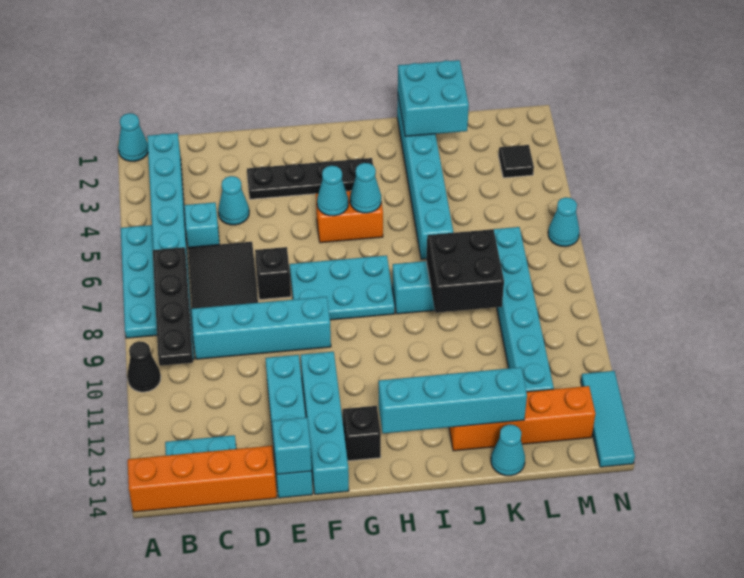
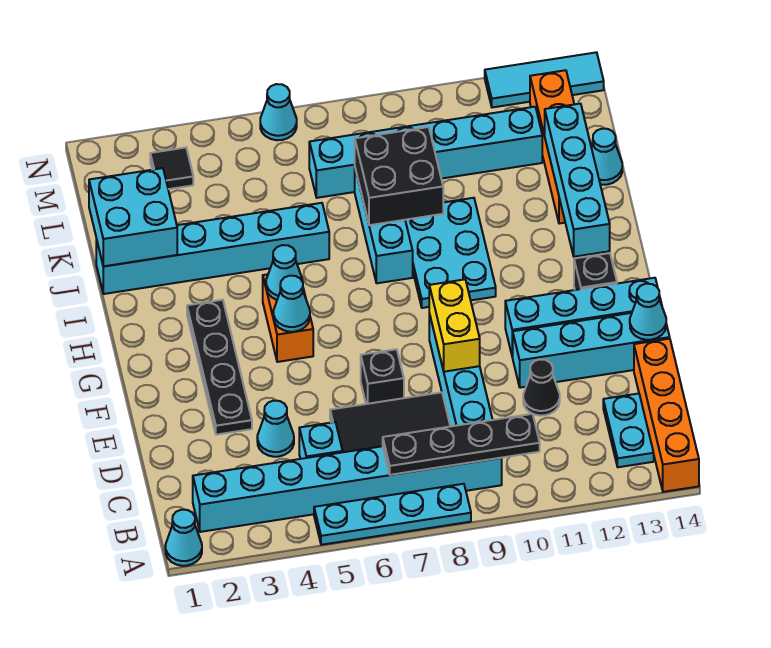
black 1x1 cone [127,341,161,392] -> black 1x1 cone moved to [523,359,560,416]
none -> yellow 1x2 brick [429,279,480,372]
cyan 1x1 brick [272,417,312,474] -> cyan 1x1 cone [630,284,666,340]
cyan 2x3 plate [290,255,395,320] -> cyan 2x3 plate moved to [405,198,496,308]

